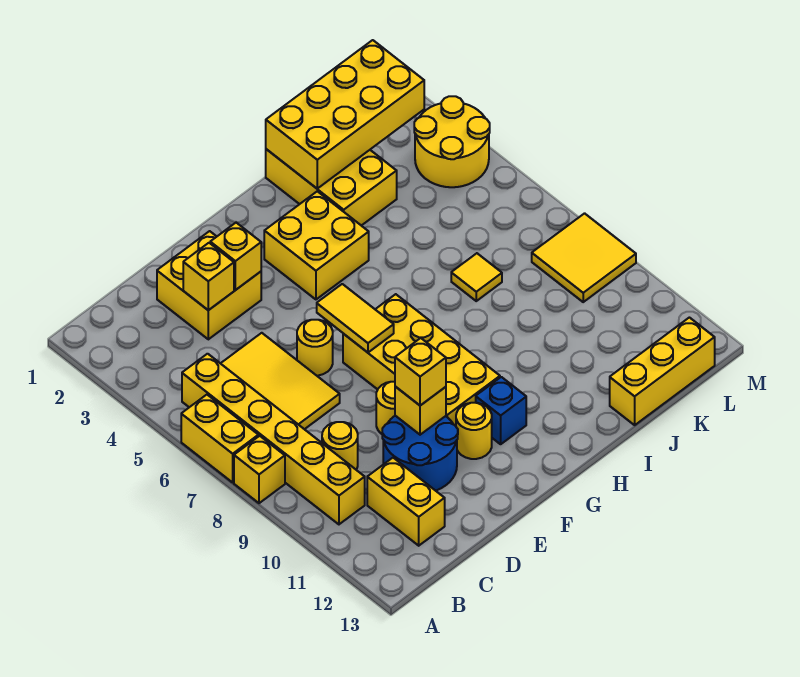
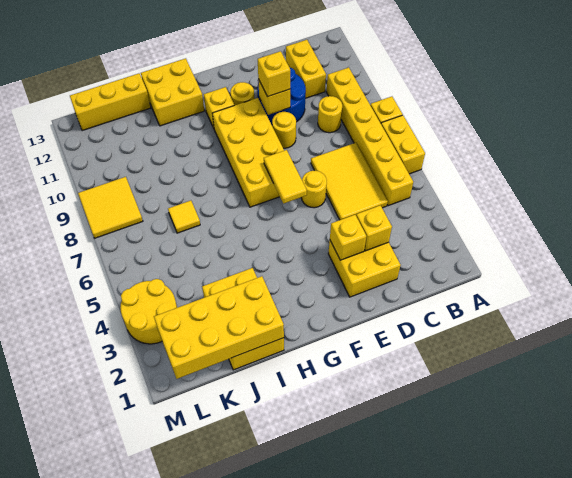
yellow 2x2 brick [264,191,369,299] -> yellow 2x2 brick moved to [141,58,204,126]
blue 1x1 brick [476,377,526,444] -> yellow 1x1 brick [204,87,234,128]

